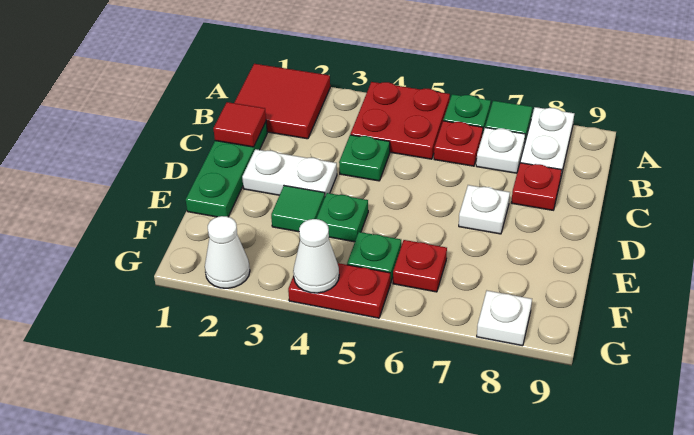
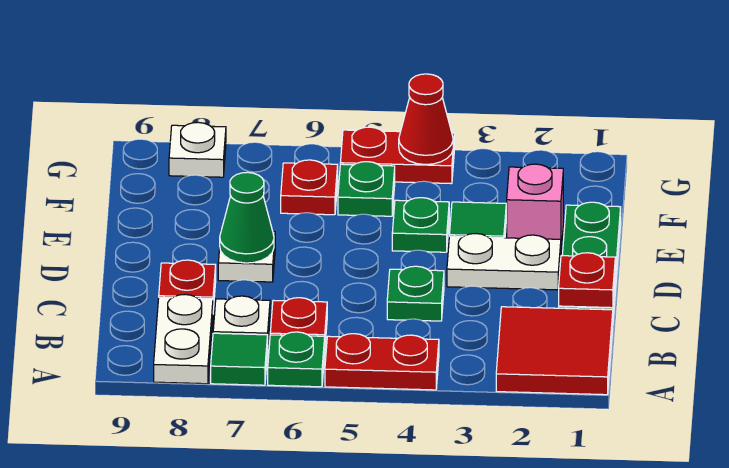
red 2x2 plate [351,82,450,159] -> red 1x2 plate [325,334,439,390]
red 1x1 tile [213,102,266,147] -> red 1x1 plate [559,253,615,308]
none -> green 1x1 cone [220,172,274,263]
none -> pink 1x1 brick [507,164,563,249]
white 1x1 cone [205,216,250,288] -> none
white 1x1 cone [293,219,339,293] -> red 1x1 cone [399,74,453,165]

